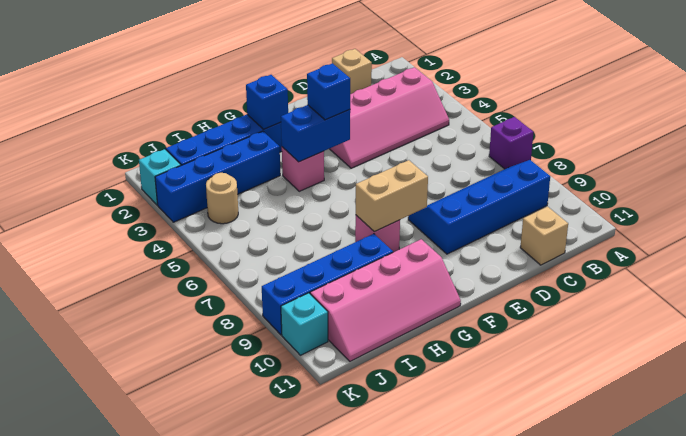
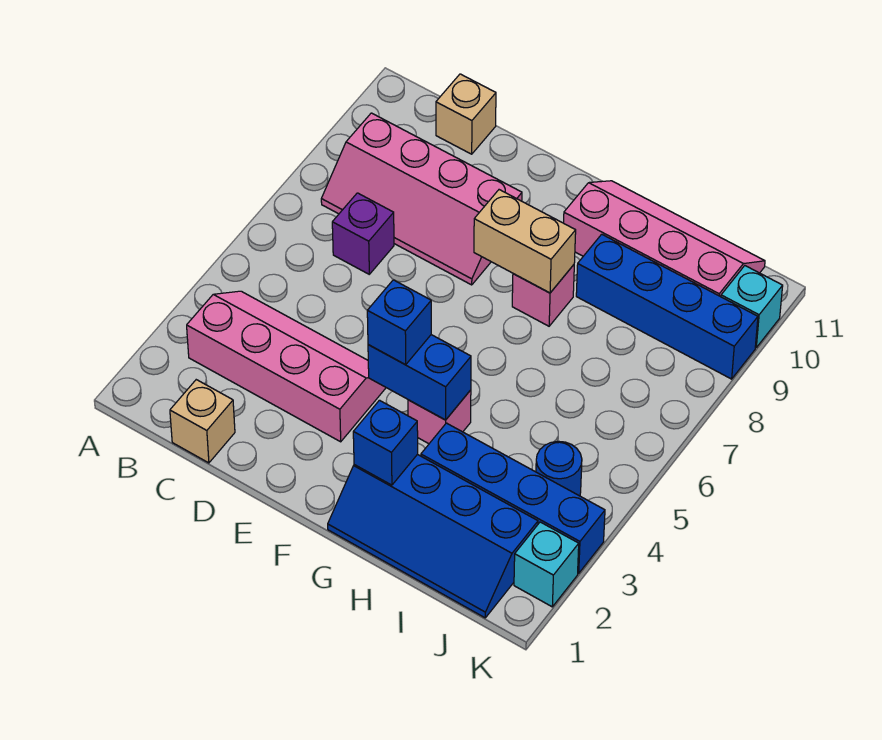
purple 1x1 brick [489,117,533,169] -> purple 1x1 brick moved to [332,193,394,274]
blue 2x4 slope [408,160,550,254] -> pink 2x4 slope [321,113,522,285]
tan 1x1 round brick [206,173,238,224] -> blue 1x1 round brick [536,441,582,496]

